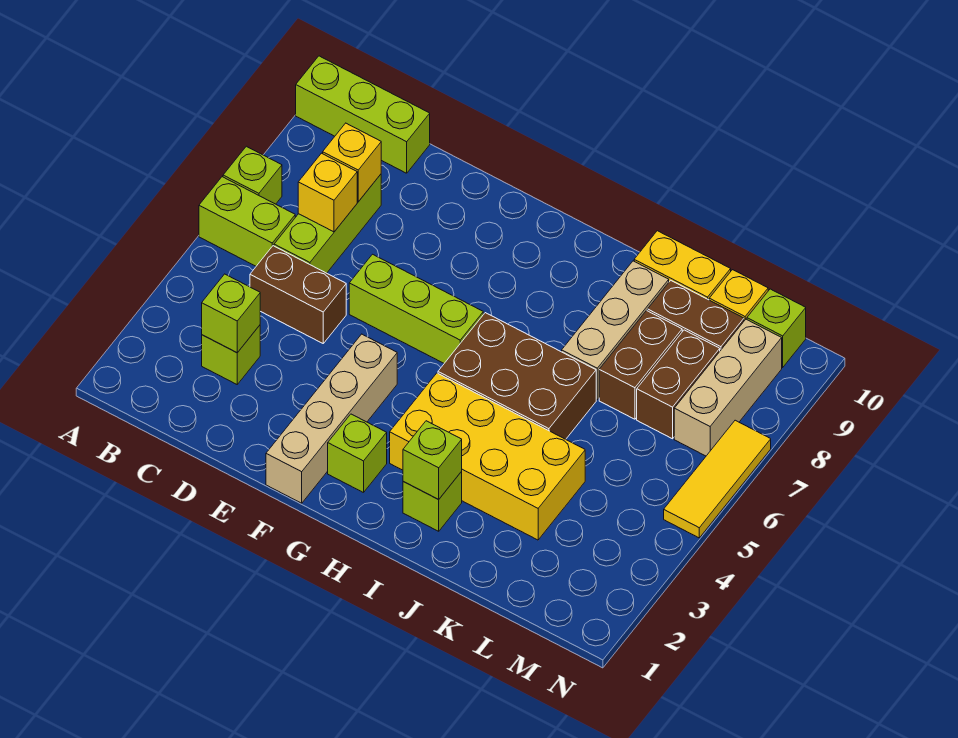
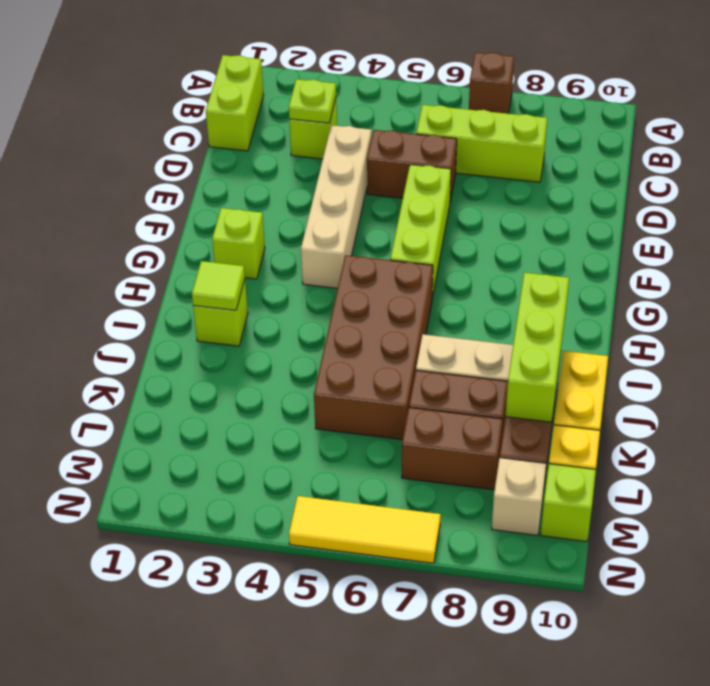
lime 1x2 brick [199,177,295,266] -> lime 1x2 brick moved to [206,55,264,151]
lime 1x1 brick [223,146,282,204] -> brown 1x1 brick [469,52,514,114]
lime 1x3 brick [296,56,430,173] -> lime 1x3 brick moved to [505,273,569,422]
lime 1x1 brick [202,274,260,353] -> lime 1x1 plate [289,79,336,123]
brown 1x2 brick [250,246,346,343] -> brown 1x2 brick turned to [367,130,457,201]
yellow 1x1 brick [298,153,357,232] -> none
yellow 1x1 brick [323,123,381,202] -> none
tan 1x4 brick [266,334,397,503] -> tan 1x4 brick turned to [301,125,372,288]
yellow 2x4 brick [390,373,585,540] -> none
brown 2x3 brick [438,313,596,439] -> brown 2x4 brick [314,255,433,440]
lime 1x1 brick [403,421,462,499] -> lime 1x1 tile [192,261,245,310]
tan 1x3 brick [674,319,782,456] -> tan 1x1 brick [492,458,546,535]

